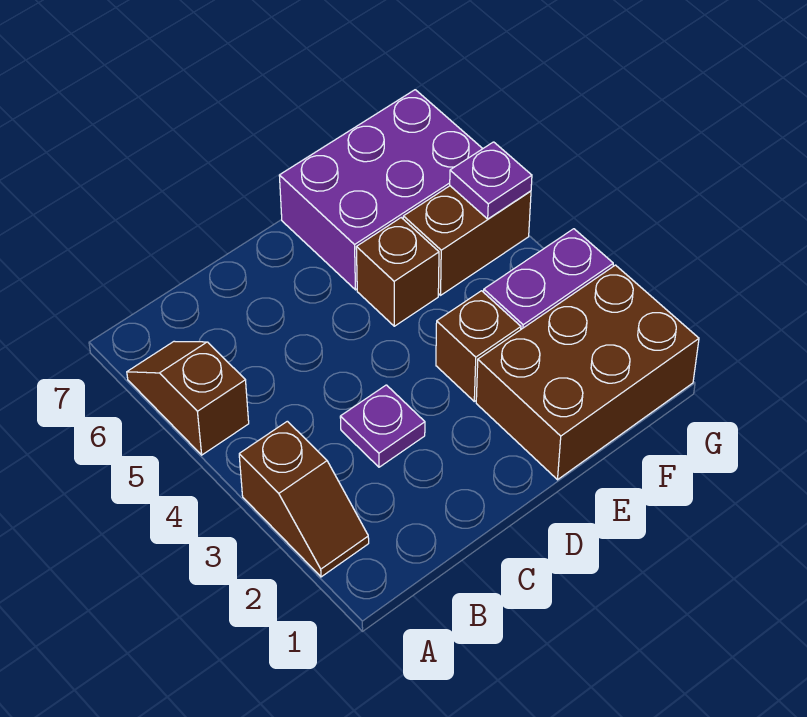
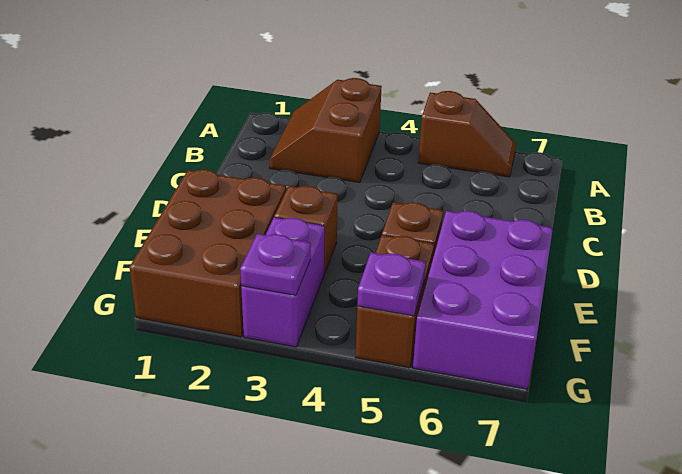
brown 1x2 slope [239,421,369,577] -> brown 2x2 slope [269,78,382,182]
purple 1x1 plate [340,385,425,467] -> purple 1x1 plate moved to [240,234,311,295]

